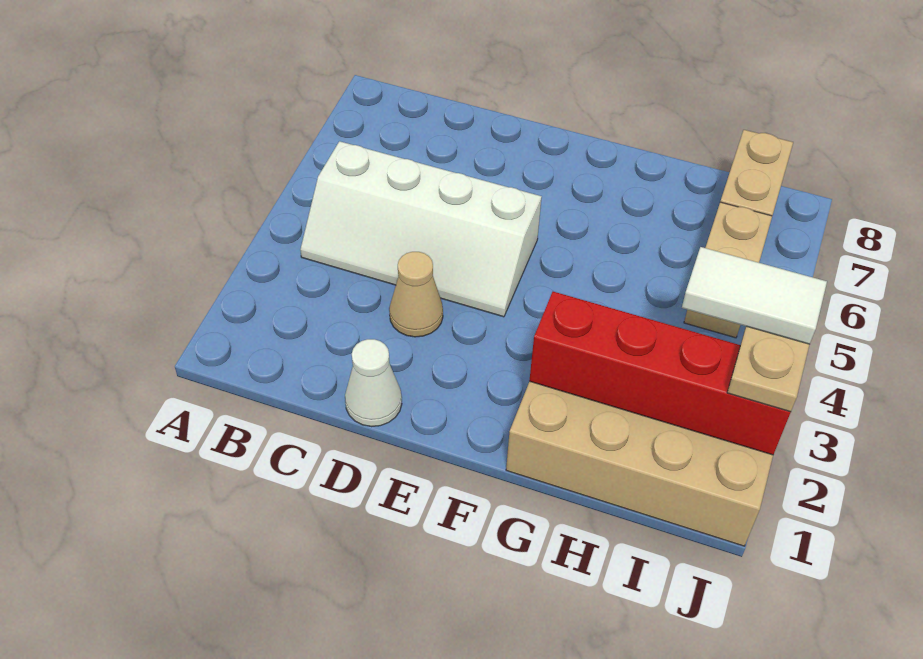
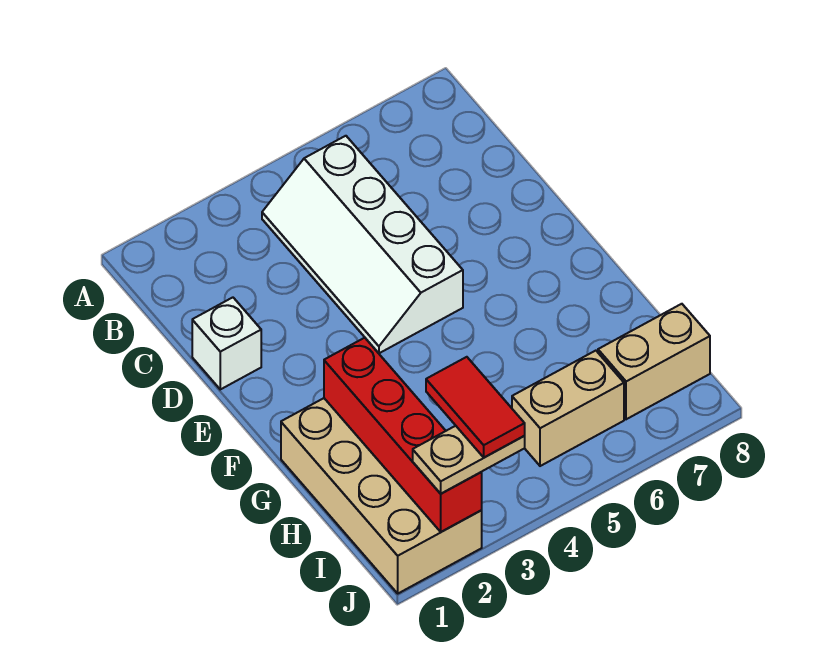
white 1x1 cone [345,339,402,427] -> white 1x1 brick [192,297,261,389]
tan 1x1 cone [389,252,443,337] -> none
white 1x2 tile [682,247,827,344] -> red 1x2 tile [426,357,525,457]

